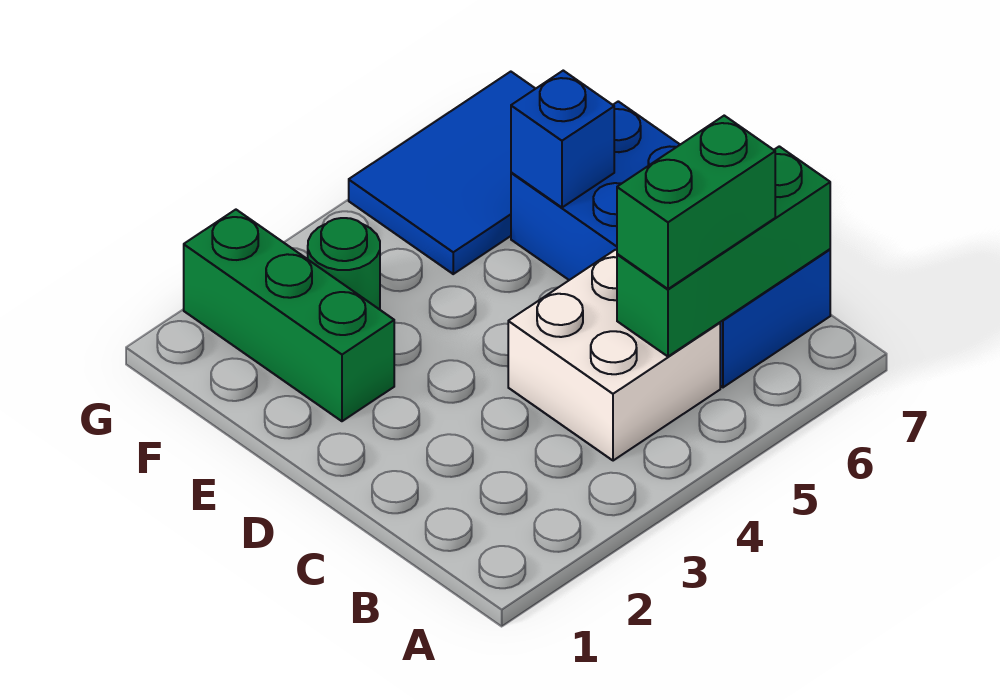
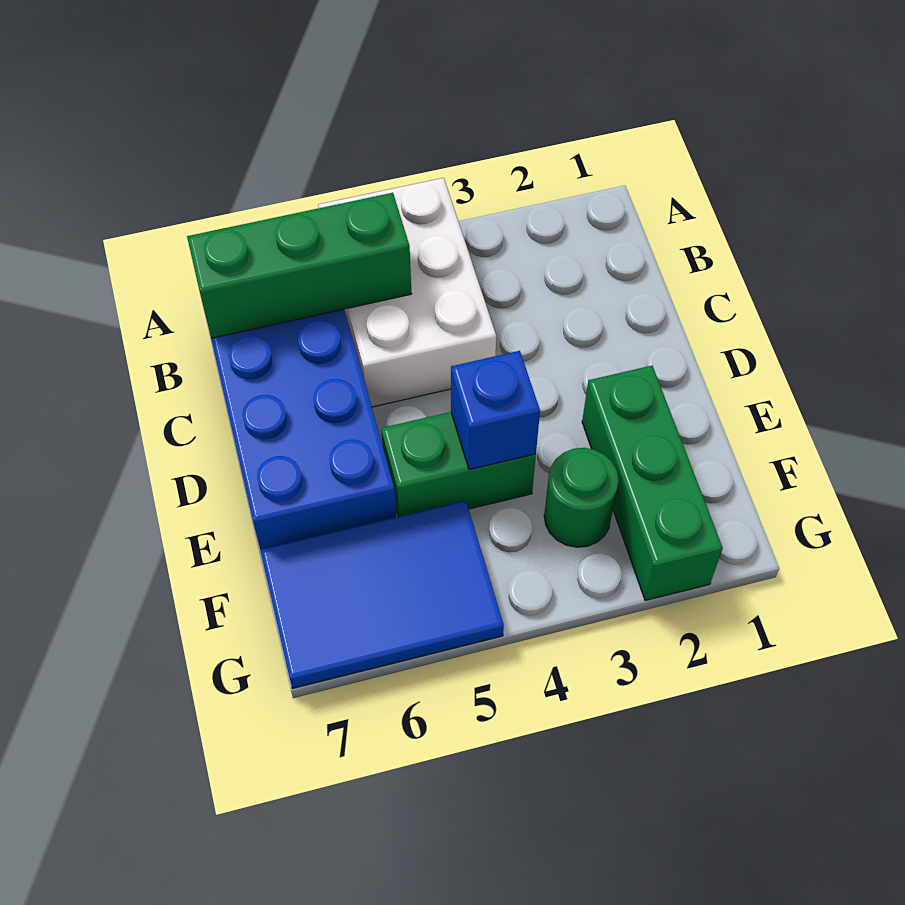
white 2x2 brick [508,250,720,461] -> white 2x3 brick [318,178,496,407]
green 1x2 brick [617,116,775,289] -> green 1x2 brick moved to [381,412,536,517]
blue 1x1 brick [511,71,614,207] -> blue 1x1 brick moved to [451,351,540,470]

